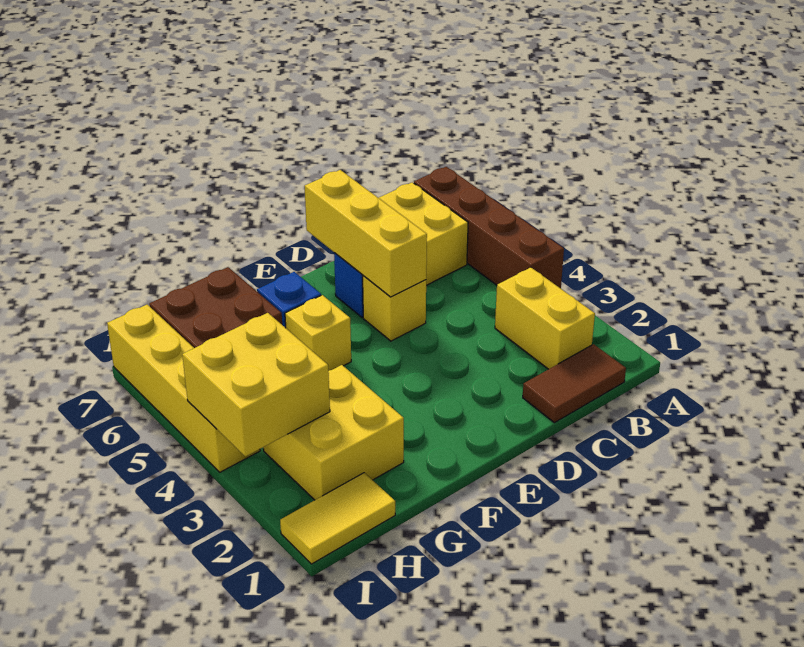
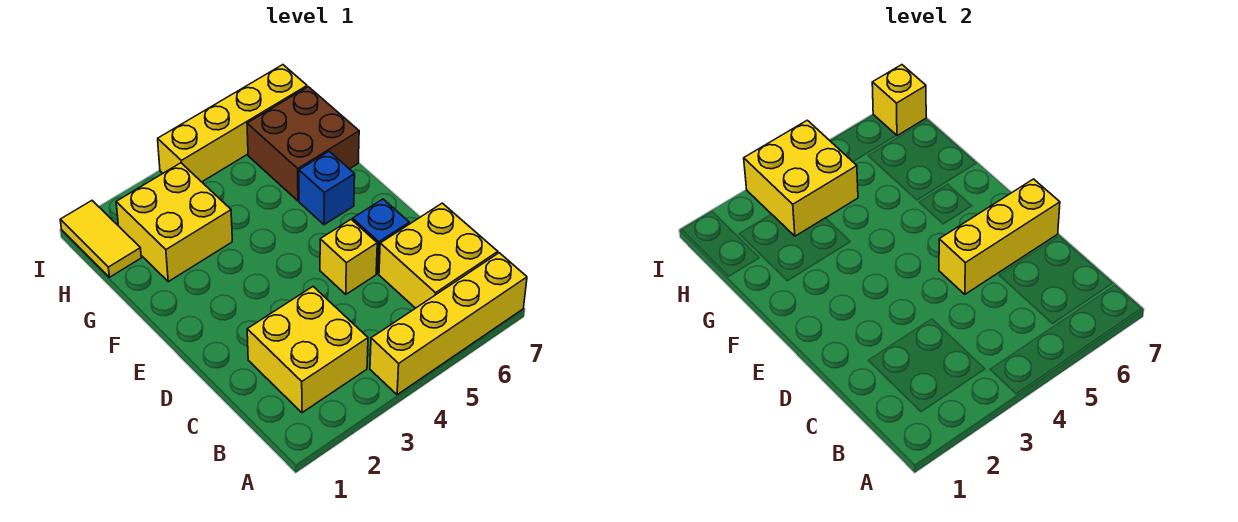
brown 1x4 brick [414,167,564,288] -> yellow 1x4 brick [370,253,527,395]
brown 1x2 tile [523,344,626,423] -> none
yellow 1x2 brick [495,267,595,369] -> yellow 2x2 brick [247,287,368,413]
yellow 1x1 brick [285,295,351,371] -> yellow 1x1 brick moved to [872,65,926,136]

